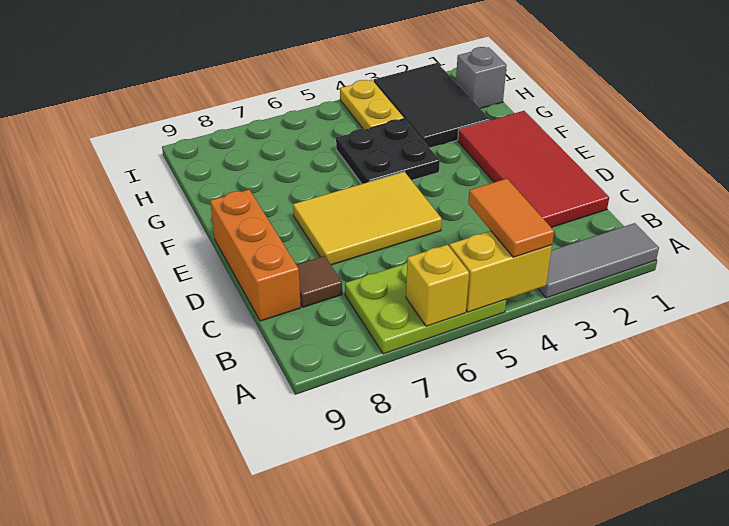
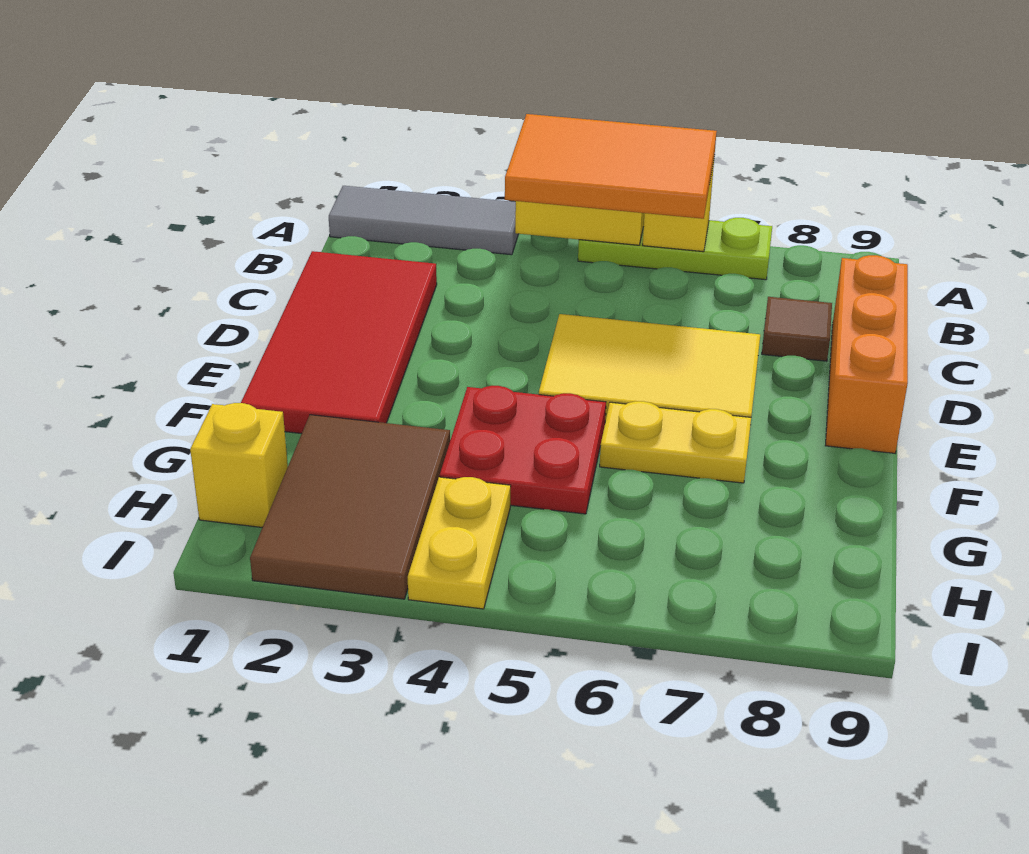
orange 1x2 tile [468,179,554,257] -> orange 2x3 tile [505,114,717,219]
lime 2x3 plate [345,263,506,354] -> lime 1x3 plate [578,218,772,280]
black 2x2 plate [336,119,440,184] -> red 2x2 plate [440,386,606,514]
none -> yellow 1x2 plate [600,401,751,483]
black 2x3 tile [374,63,490,148] -> brown 2x3 tile [250,415,450,599]
grey 1x1 brick [456,47,507,108] -> yellow 1x1 brick [190,403,288,527]

